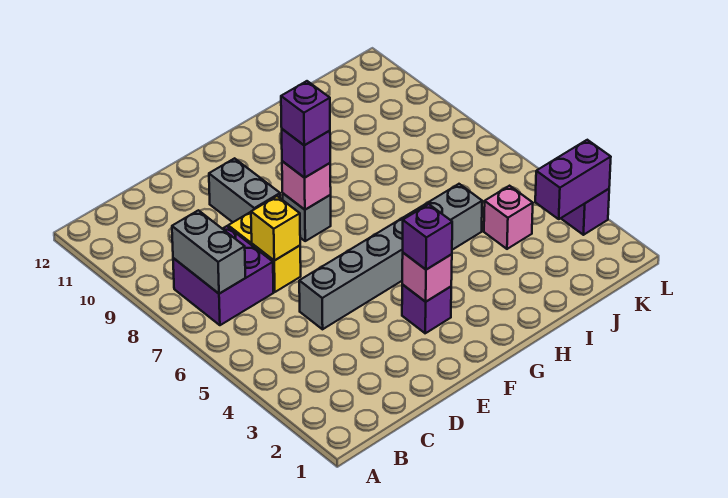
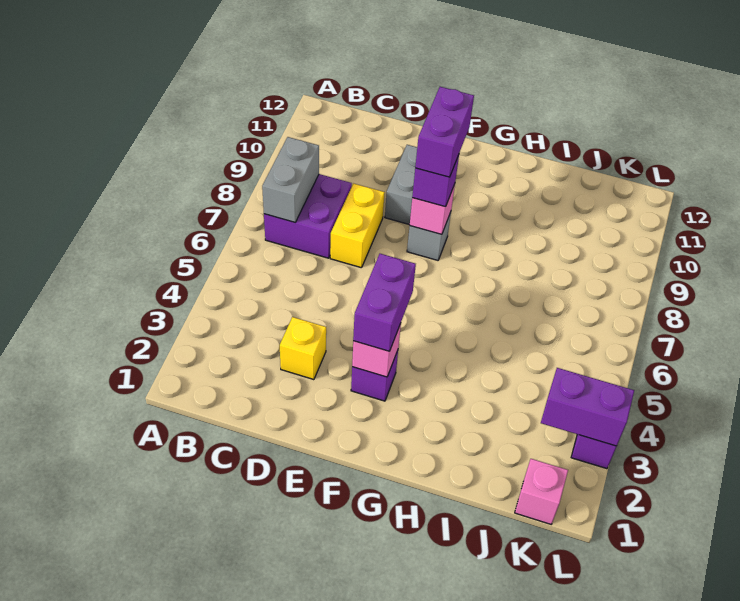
grey 1x6 brick [299,184,482,329] -> none
yellow 1x1 brick [251,196,300,261] -> yellow 1x1 brick moved to [280,317,326,380]
purple 1x1 brick [403,204,452,270] -> purple 1x2 brick [353,254,416,351]
purple 1x1 brick [281,81,330,145] -> purple 1x2 brick [415,87,474,177]
pink 1x1 brick [484,186,533,249] -> pink 1x1 brick moved to [515,459,568,524]

